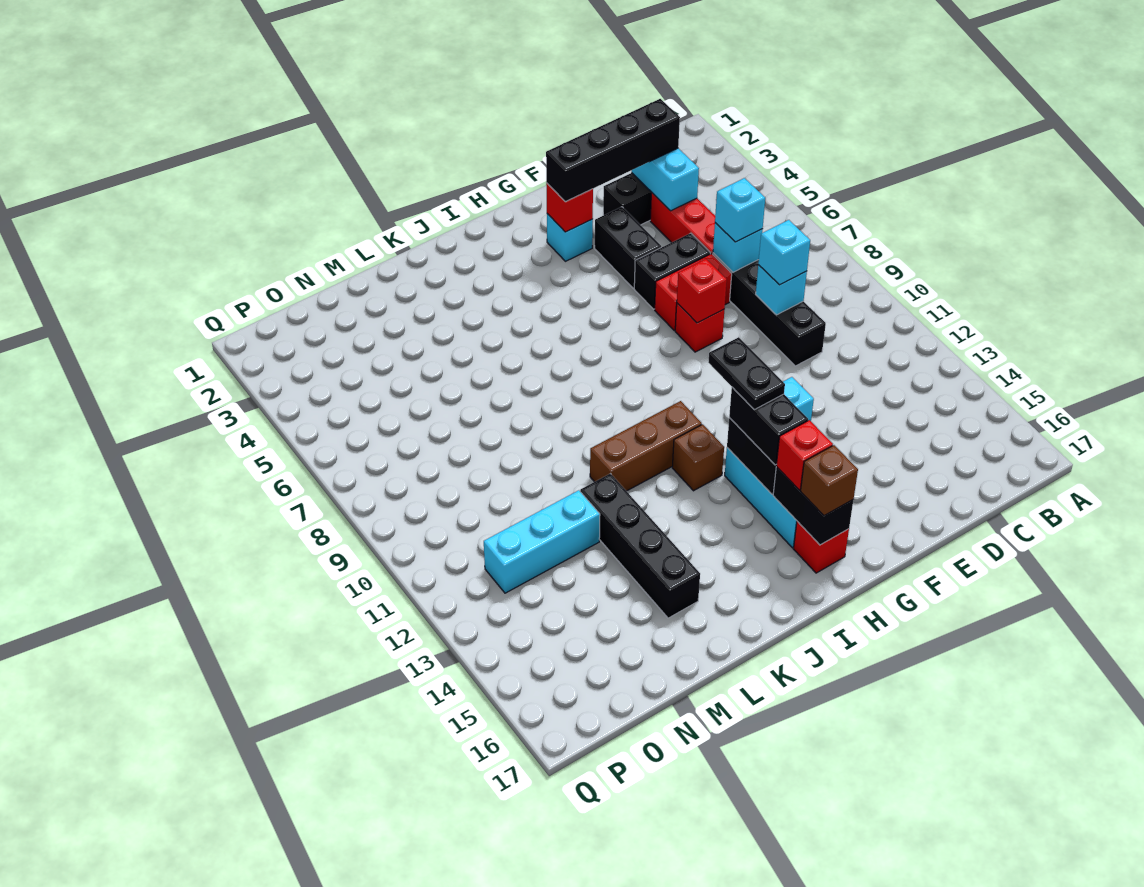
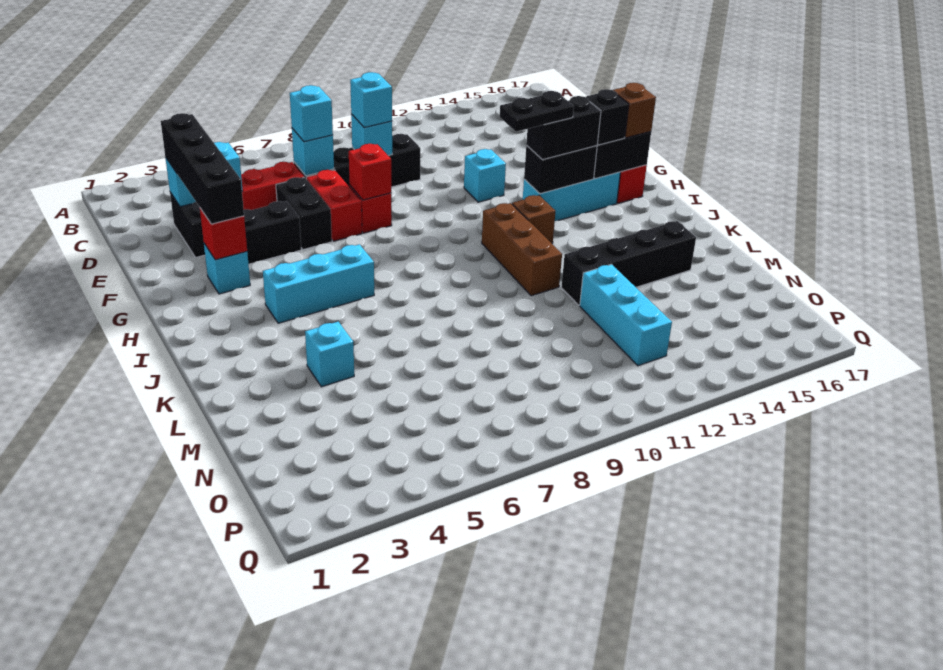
red 1x1 brick [776,420,833,490] -> black 1x1 brick [586,89,629,145]
none -> cyan 1x3 brick [263,244,374,323]
none -> cyan 1x1 brick [305,322,354,387]

